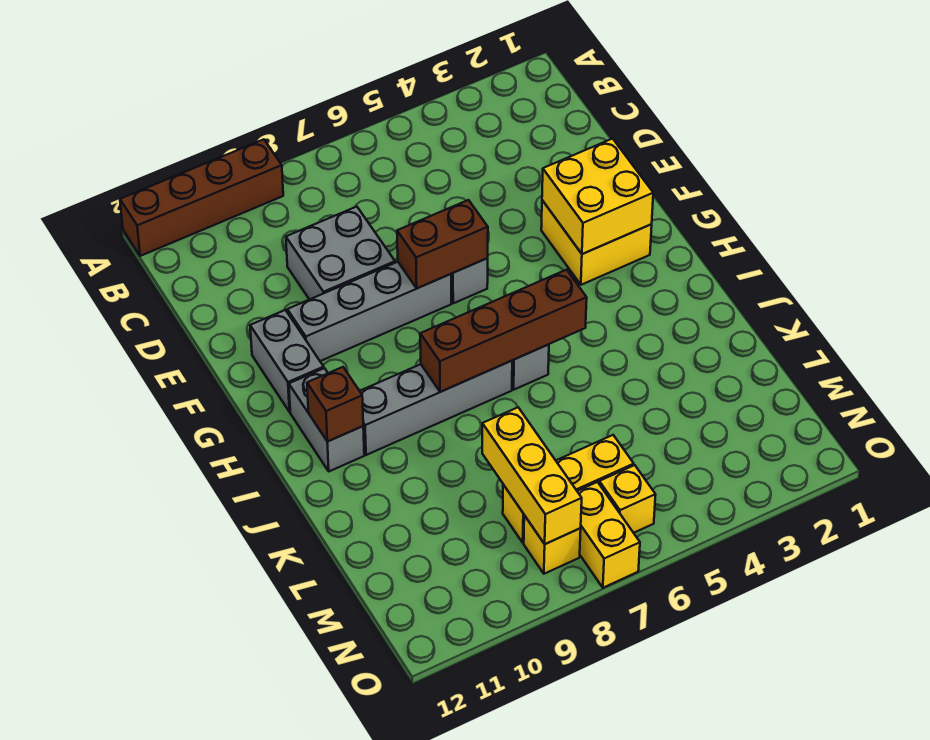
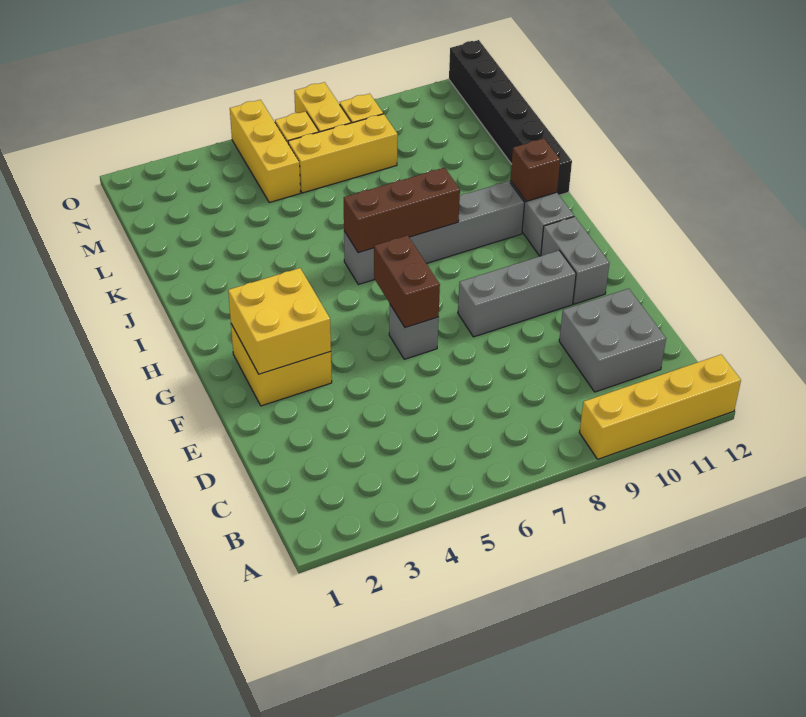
brown 1x4 brick [120,139,283,256] -> yellow 1x4 brick [579,355,741,459]
grey 2x2 brick [286,207,395,300] -> grey 2x2 brick moved to [559,289,666,392]
brown 1x2 brick [397,200,488,288] -> brown 1x2 brick turned to [374,235,440,328]
grey 1x4 brick [287,262,451,361] -> grey 1x3 brick [458,251,576,337]
brown 1x4 brick [420,270,587,392] -> brown 1x3 brick [344,168,460,253]
none -> black 1x6 brick [449,40,572,195]
yellow 1x3 brick [482,407,582,544] -> yellow 1x3 brick moved to [230,100,301,202]

